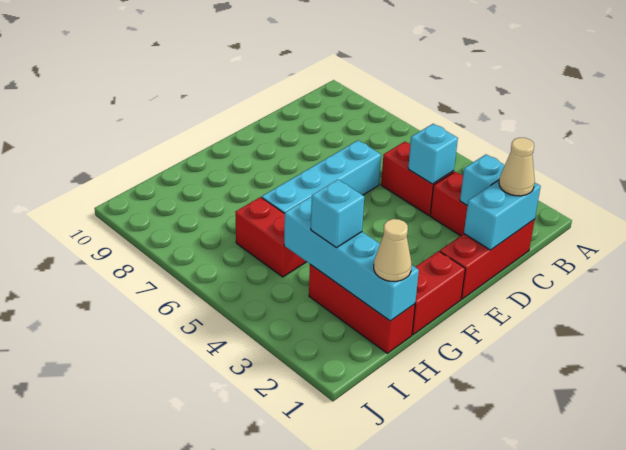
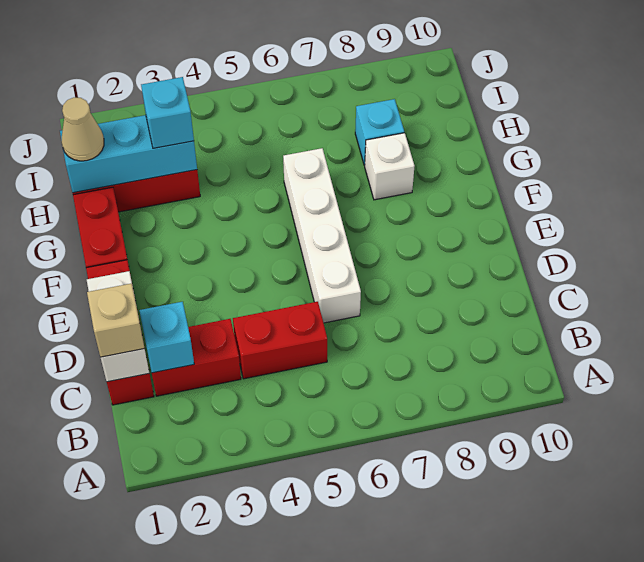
cyan 1x2 brick [464,180,541,250] -> white 1x2 brick [87,271,149,382]
tan 1x1 cone [499,138,535,196] -> tan 1x1 brick [87,283,145,357]
cyan 1x1 brick [408,124,458,184] -> cyan 1x1 brick moved to [355,99,404,165]
cyan 1x4 brick [262,140,381,213] -> white 1x4 brick [283,148,361,323]
none -> white 1x1 brick [364,133,415,200]
cyan 1x4 brick [284,197,419,321] -> cyan 1x3 brick [60,115,197,193]
red 1x2 brick [235,197,306,277] -> none

